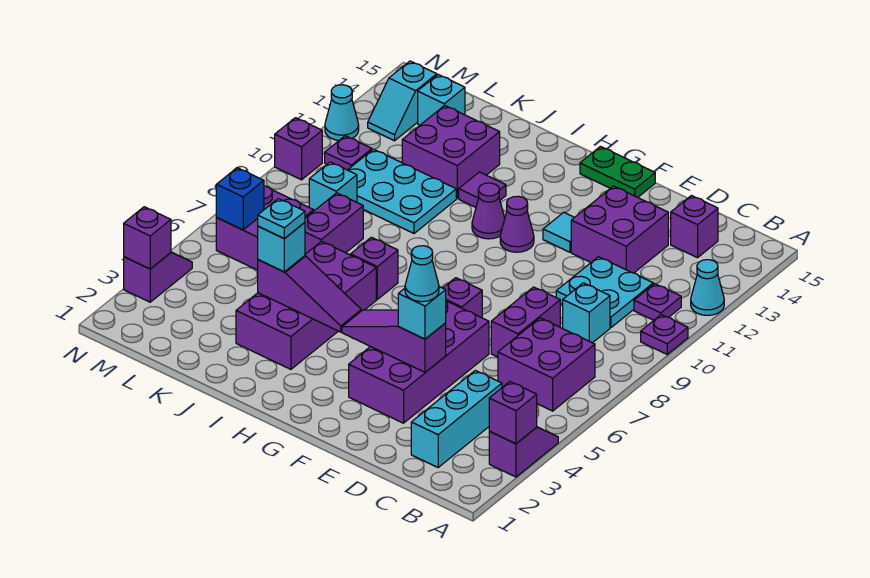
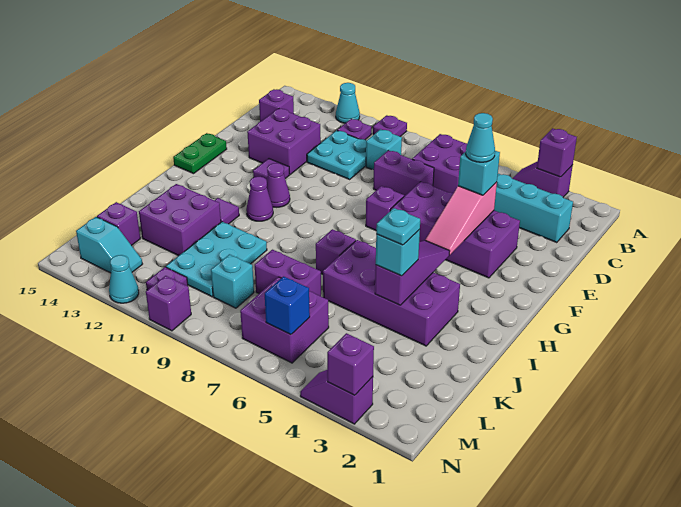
purple 1x3 slope [342,310,446,372] -> pink 1x3 slope [425,182,497,255]
cyan 1x1 tile [543,212,574,252] -> purple 1x1 tile [253,159,289,180]
cyan 1x1 brick [418,75,465,125] -> purple 1x1 brick [97,202,140,246]

